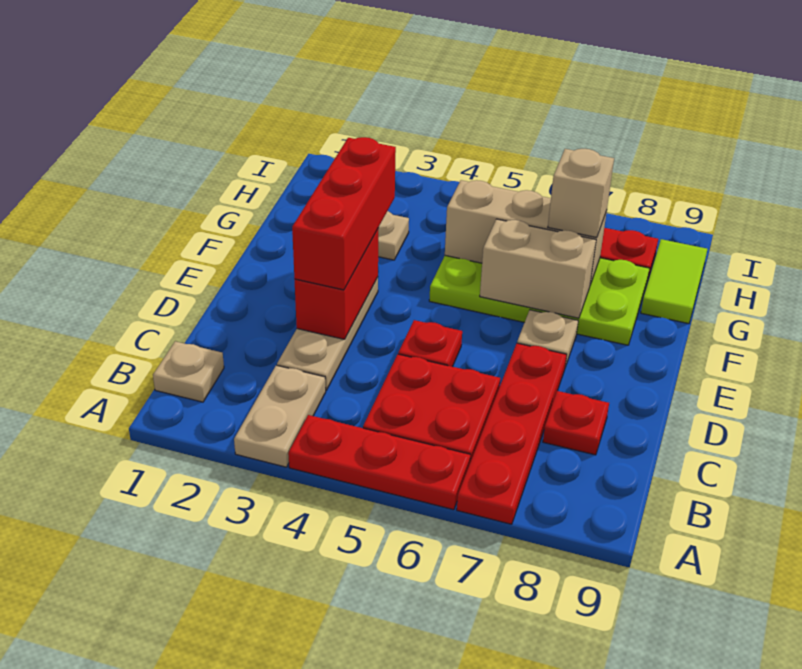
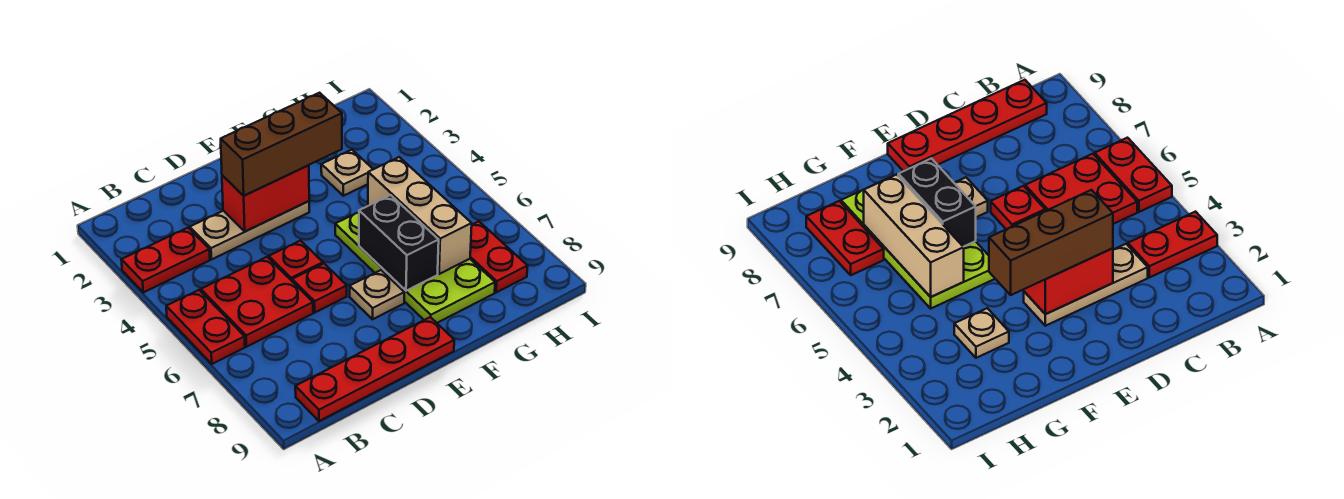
tan 1x2 plate [234,365,326,467] -> red 1x2 plate [121,228,210,292]
red 1x3 plate [288,415,470,510] -> red 1x2 plate [166,290,245,364]
red 1x4 plate [457,343,567,524] -> red 1x4 plate moved to [295,317,454,421]
tan 1x1 plate [153,341,224,402] -> none
red 1x1 plate [543,391,609,455] -> red 1x1 plate moved to [292,264,347,312]
red 1x3 brick [292,137,396,290] -> brown 1x3 brick [221,93,342,196]
tan 1x2 brick [480,219,596,318] -> black 1x2 brick [359,195,439,291]
tan 1x1 brick [548,149,614,237] -> none
lime 1x2 tile [641,239,707,324] -> none

